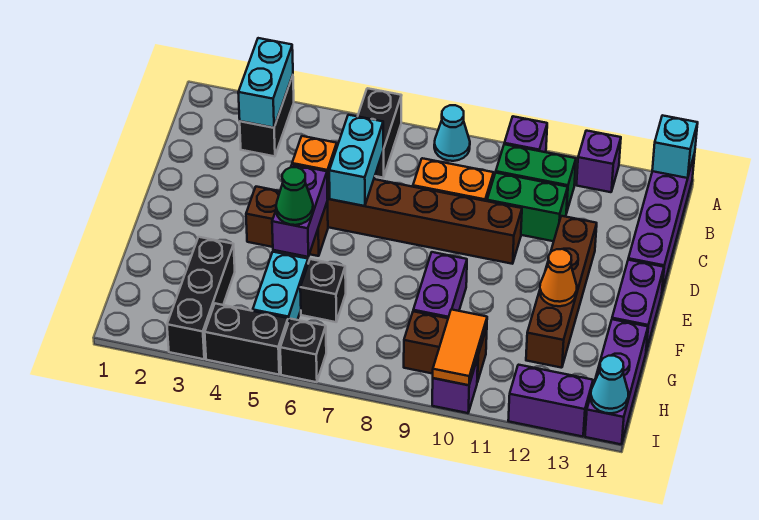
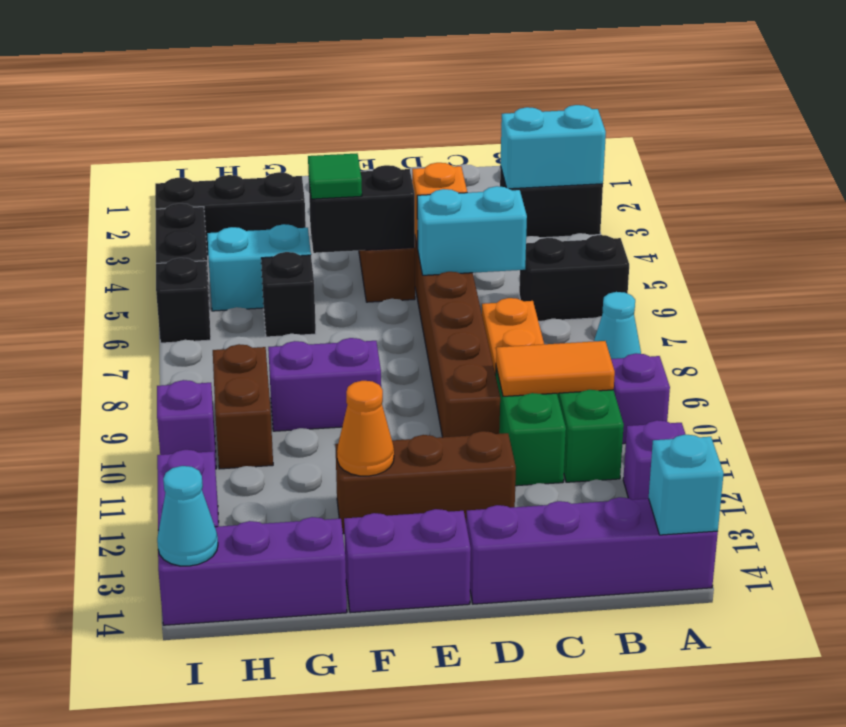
brown 1x4 brick [526,216,597,368] -> brown 1x3 brick [335,431,516,534]
purple 1x2 brick [272,165,328,257] -> black 1x2 brick [309,165,415,253]
green 1x1 cone [276,167,313,225] -> green 1x1 tile [308,154,362,199]
orange 1x2 tile [433,309,487,385] -> orange 1x2 tile moved to [496,341,615,396]

